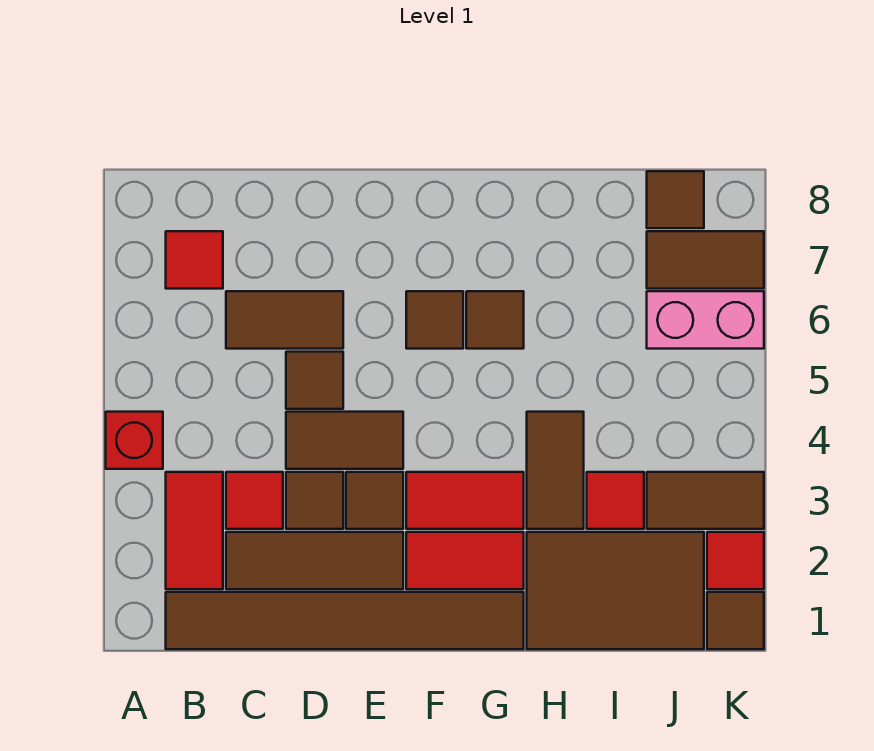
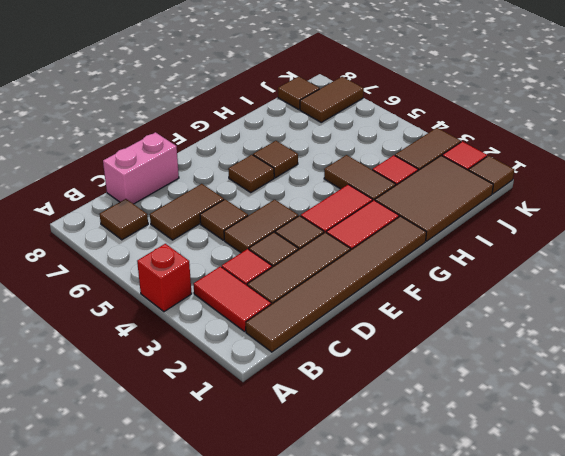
red 1x1 tile [166,231,223,289] -> brown 1x1 tile [99,199,148,240]
pink 1x2 brick [647,291,764,349] -> pink 1x2 brick moved to [103,132,179,204]

